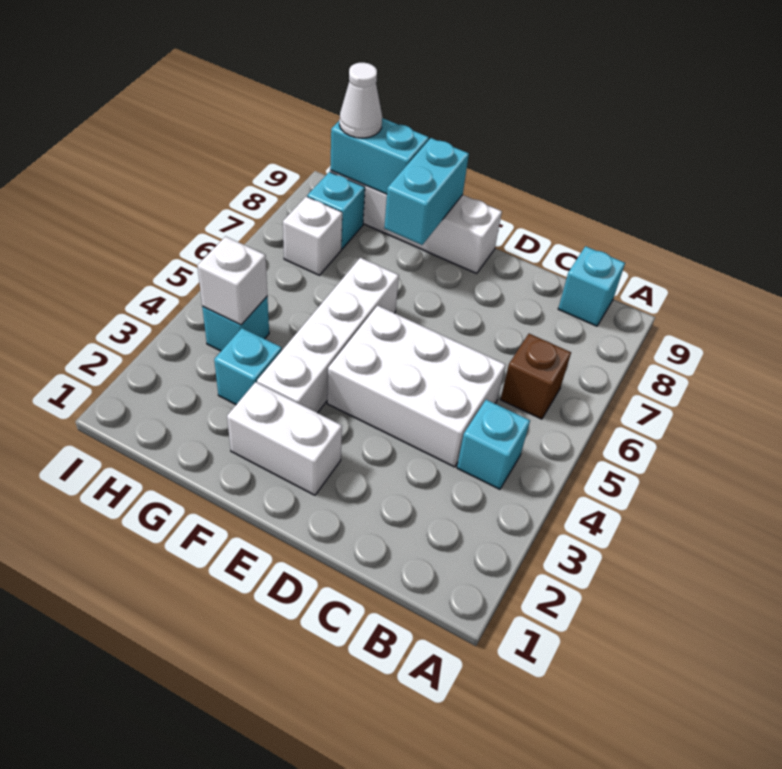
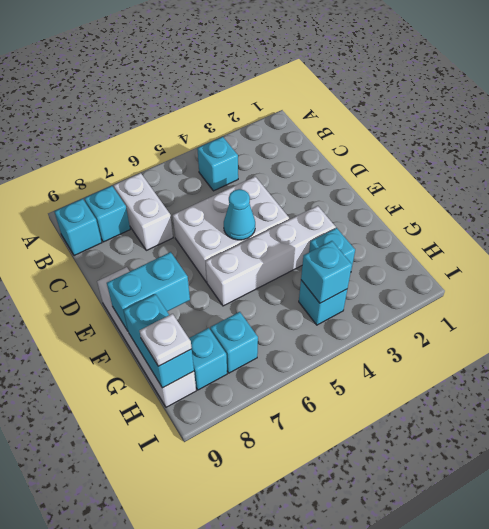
brown 1x1 brick [501,334,571,419] -> none
none -> cyan 1x1 brick [84,186,130,242]
white 2x3 brick [327,306,505,467] -> white 2x3 brick turned to [173,177,289,282]
white 1x2 brick [227,382,342,495] -> white 1x2 brick moved to [114,173,173,250]
none -> cyan 1x1 cone [224,189,255,240]
white 1x1 brick [197,236,267,325] -> cyan 1x1 brick [301,241,352,303]
white 1x1 brick [283,197,342,275] -> cyan 1x1 brick [210,312,258,373]
white 1x1 cone [339,63,382,138] -> white 1x1 plate [139,314,192,366]

